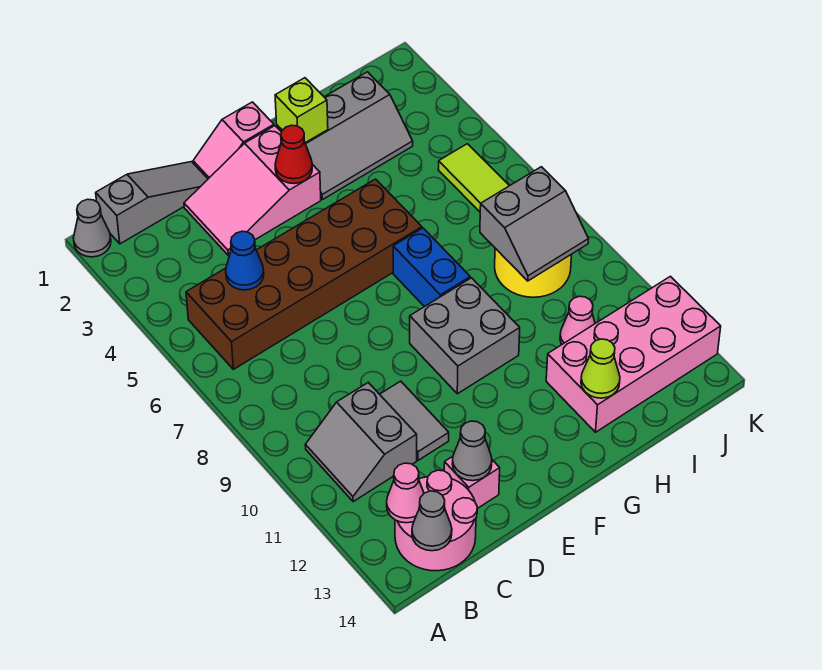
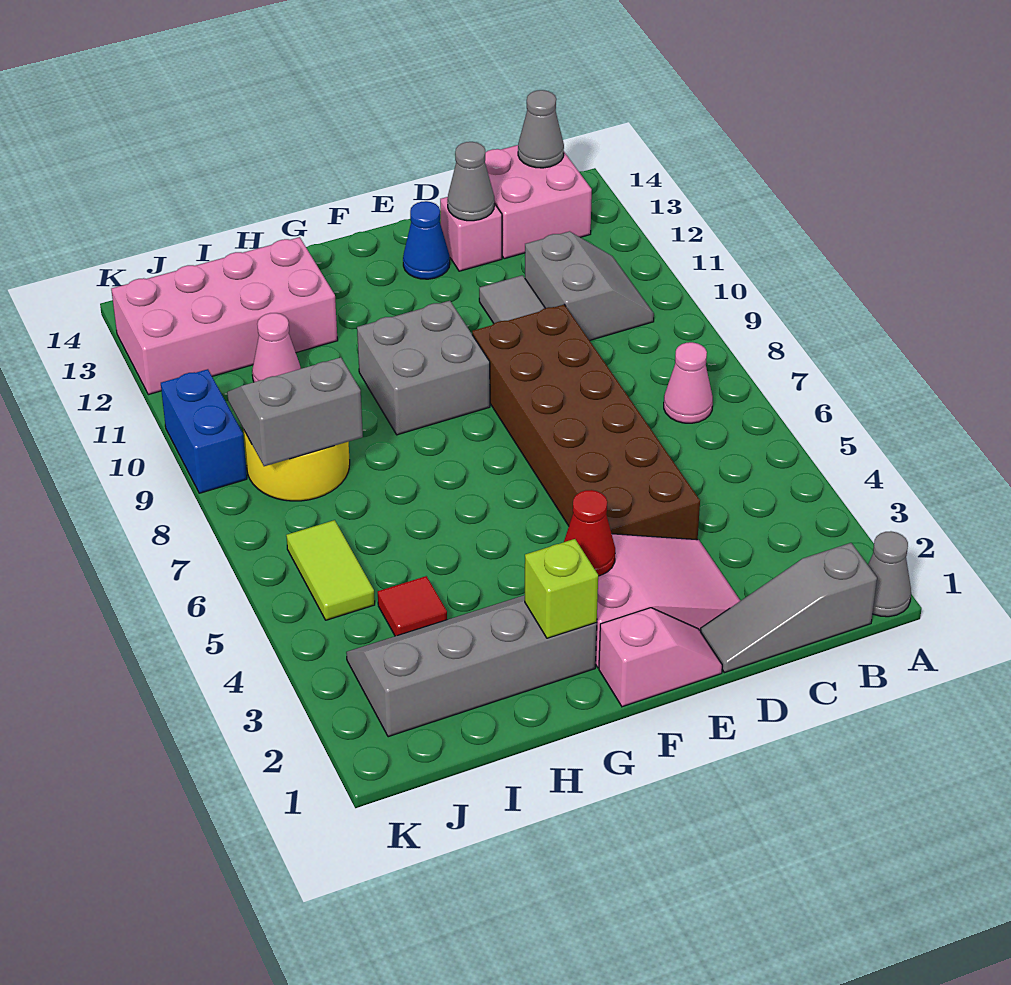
brown 2x6 brick [186,179,422,369] -> brown 2x6 brick turned to [472,305,700,540]
pink 2x2 round brick [395,470,477,571] -> pink 2x2 brick [485,145,592,259]
pink 1x1 cone [387,463,424,523] -> pink 1x1 cone moved to [664,342,713,423]
blue 1x1 cone [226,231,264,290] -> blue 1x1 cone moved to [403,201,450,279]
grey 2x3 slope [277,72,413,200] -> grey 2x4 slope [346,595,597,737]
blue 1x2 brick [393,228,470,307] -> blue 1x2 brick moved to [161,369,247,493]
lime 1x1 cone [581,339,620,398] -> none
none -> red 1x1 tile [378,576,447,636]

